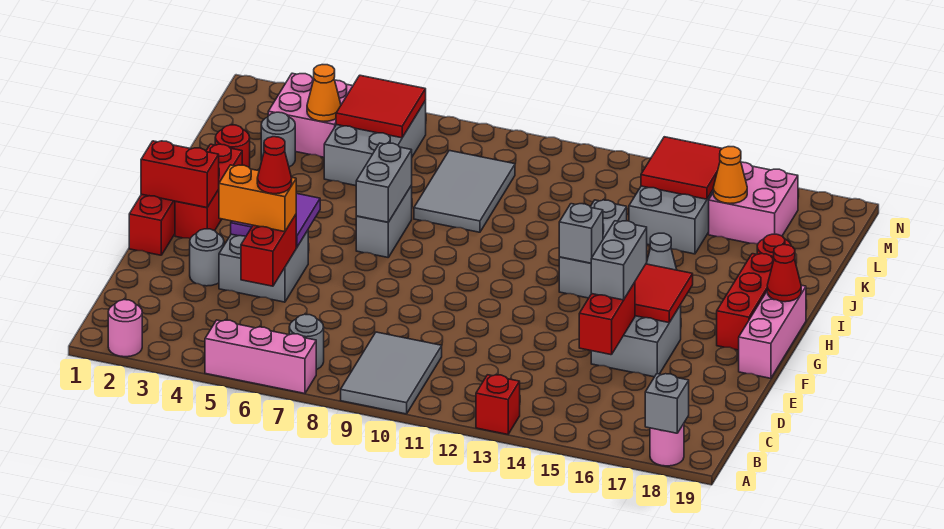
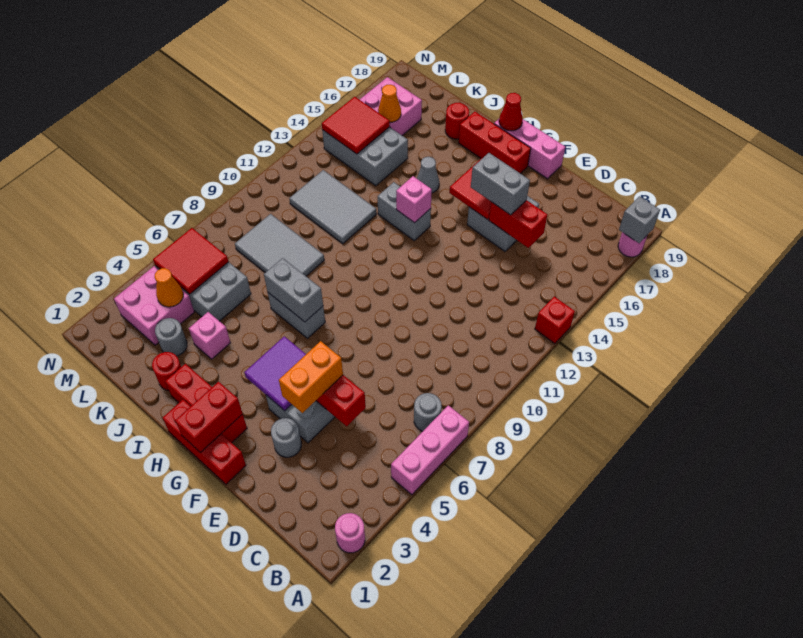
grey 2x3 tile [341,332,442,414] -> grey 2x3 tile moved to [289,170,376,244]
red 1x1 cone [257,137,292,194] -> none
grey 1x3 brick [559,200,627,298] -> grey 1x2 brick [378,182,431,240]
grey 1x1 brick [559,204,603,263] -> pink 1x1 brick [396,176,432,223]
none -> pink 1x1 brick [189,312,231,359]

